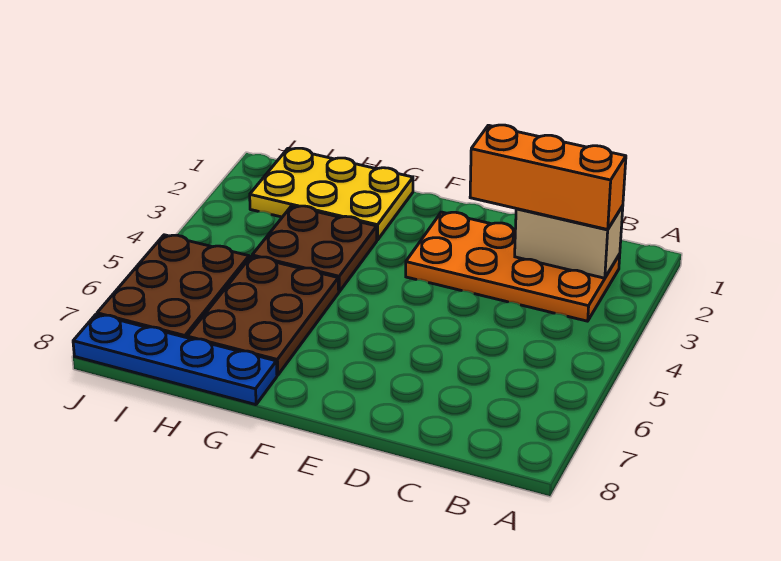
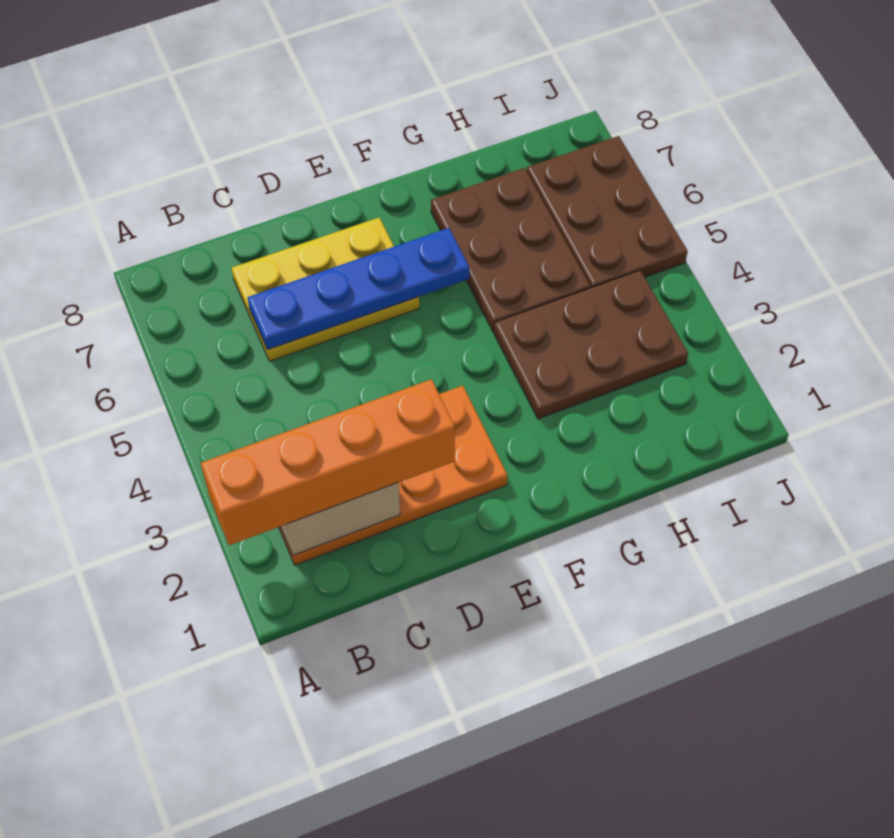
orange 1x3 brick [470,125,626,229] -> orange 1x4 brick [201,379,455,545]
yellow 2x3 plate [250,148,413,240] -> yellow 2x3 plate moved to [232,218,419,361]
brown 2x2 plate [252,206,377,292] -> brown 2x3 plate [494,270,688,419]
blue 1x4 plate [73,314,277,405] -> blue 1x4 plate moved to [247,228,469,350]

